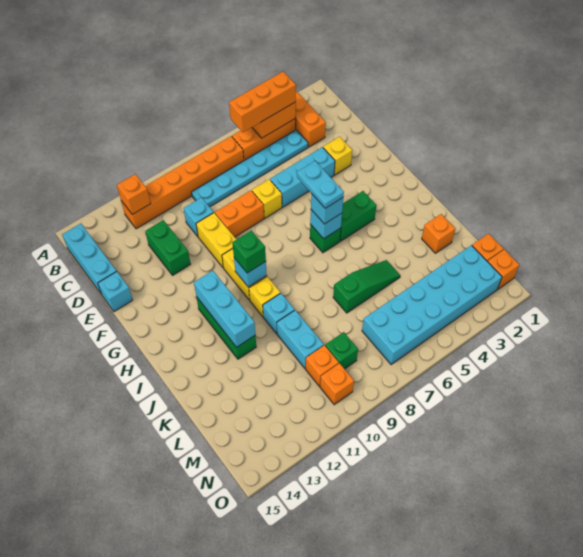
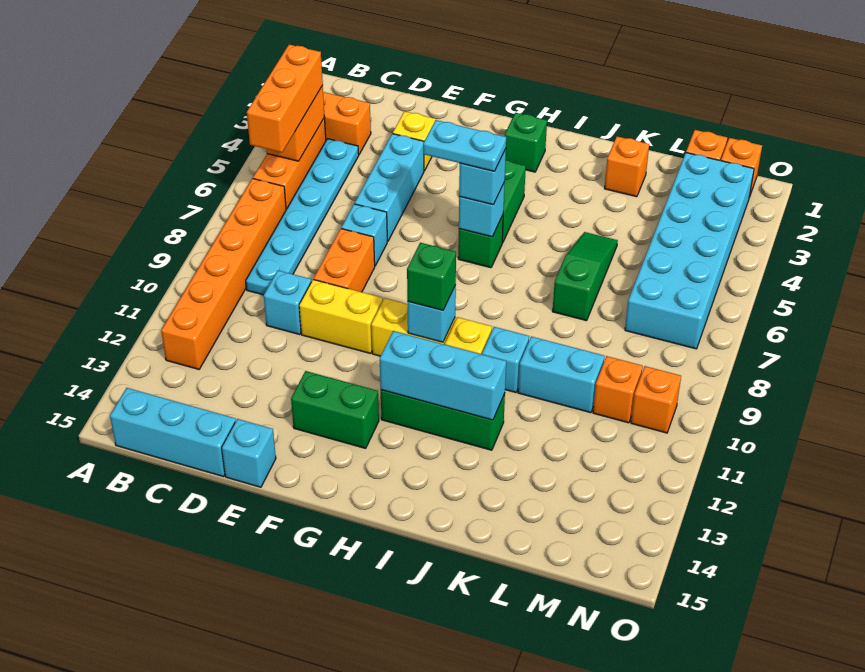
orange 1x1 brick [117,174,151,214] -> none
green 1x2 brick [145,220,190,276] -> green 1x2 brick moved to [291,371,379,448]
yellow 1x1 brick [252,179,282,218] -> cyan 1x1 brick [341,204,387,266]
green 1x1 brick [325,332,358,369] -> green 1x1 brick moved to [505,113,547,172]

